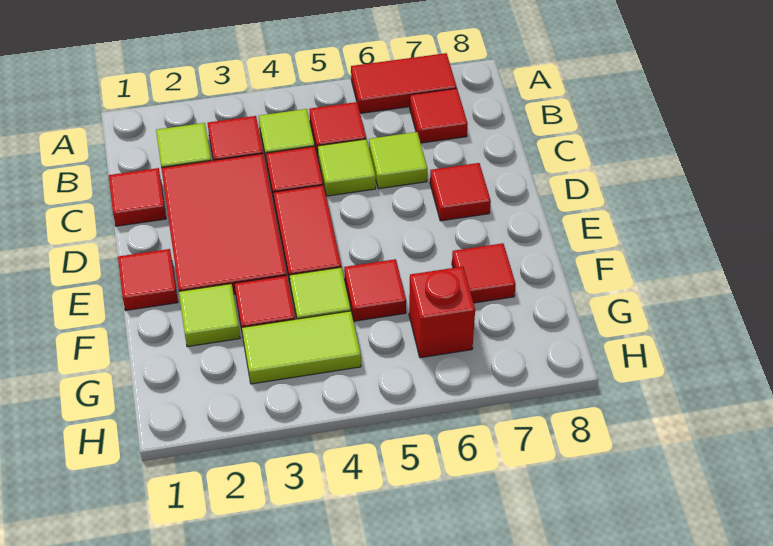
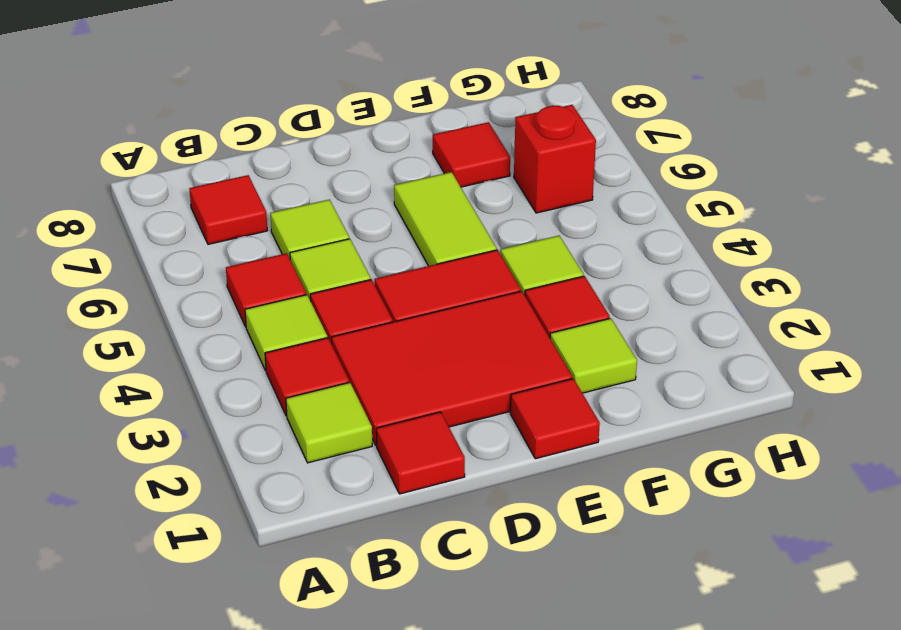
red 1x2 tile [351,53,457,113] -> none
red 1x1 tile [430,163,491,221] -> none
red 1x1 tile [344,259,406,321] -> none
lime 1x2 tile [242,311,361,384] -> lime 1x2 tile moved to [394,172,497,266]

